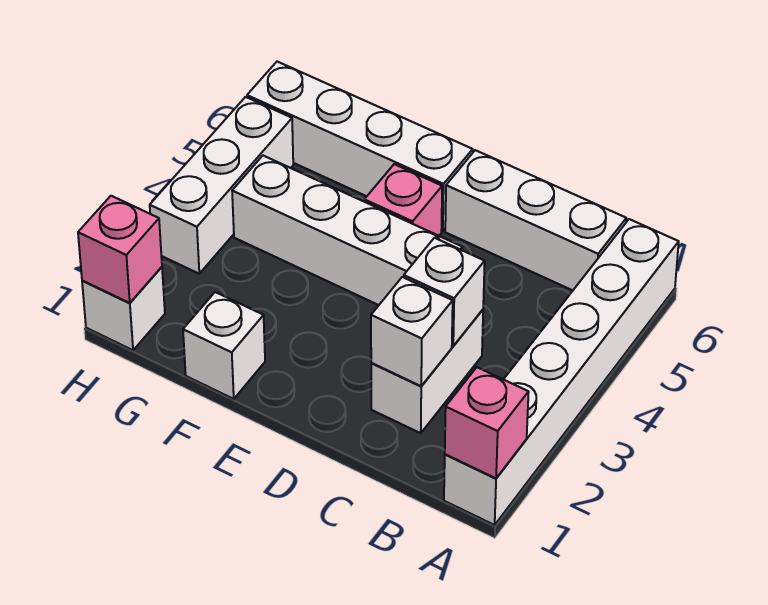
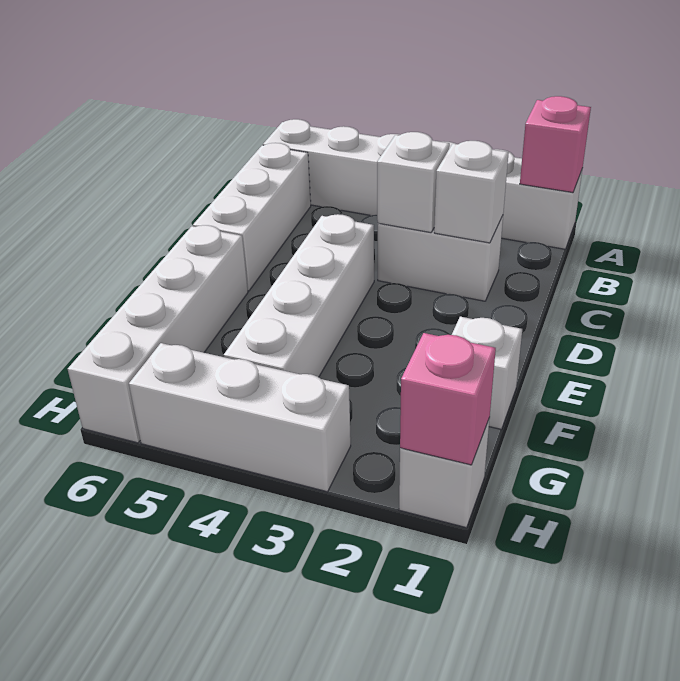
pink 1x1 brick [364,164,442,236] -> none

